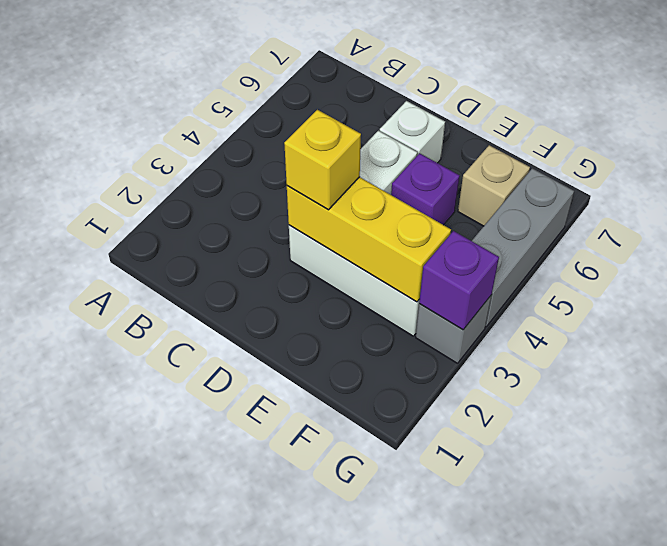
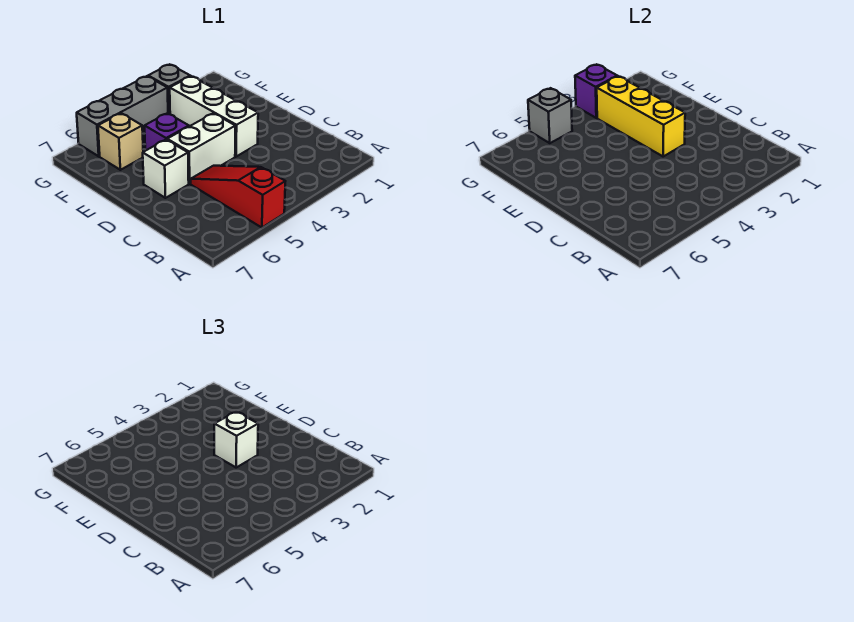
none -> red 1x3 slope [191,166,285,228]
yellow 1x1 brick [284,110,361,210] -> white 1x1 brick [214,412,258,467]
none -> grey 1x1 brick [528,88,572,143]

